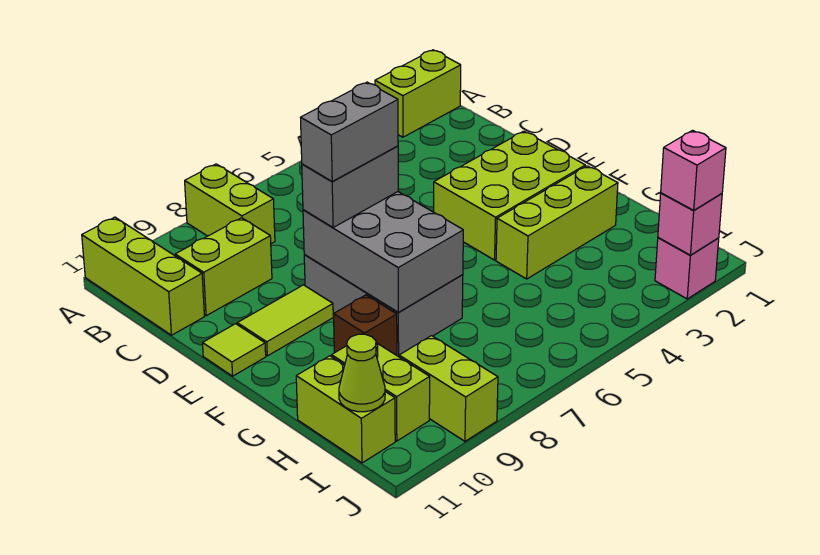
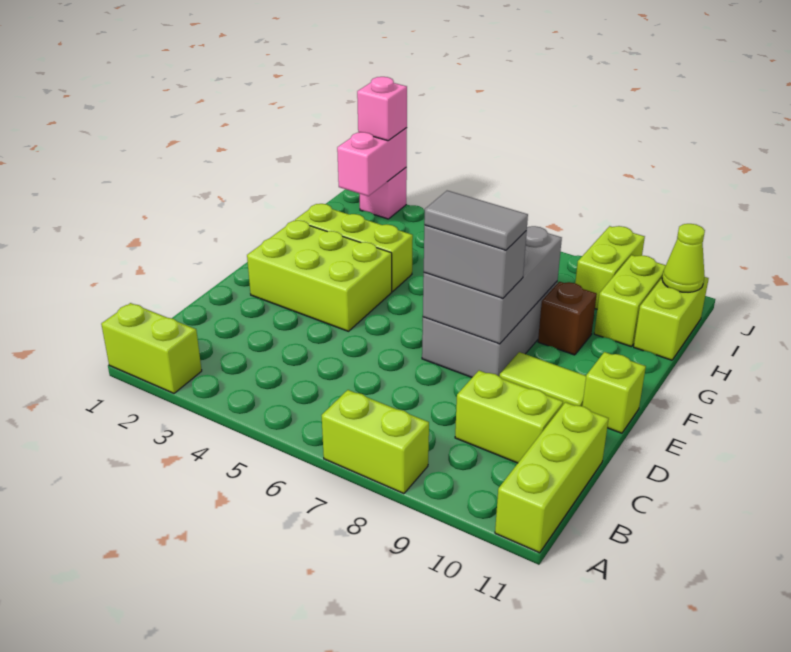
lime 1x2 brick [185,164,275,244] -> lime 1x2 brick turned to [322,390,429,494]
grey 1x2 brick [301,82,398,181] -> grey 1x2 tile [424,191,528,250]
lime 1x1 tile [203,324,266,376] -> lime 1x1 brick [582,352,646,433]
pink 1x1 brick [658,193,722,255] -> pink 1x2 brick [337,128,407,196]

